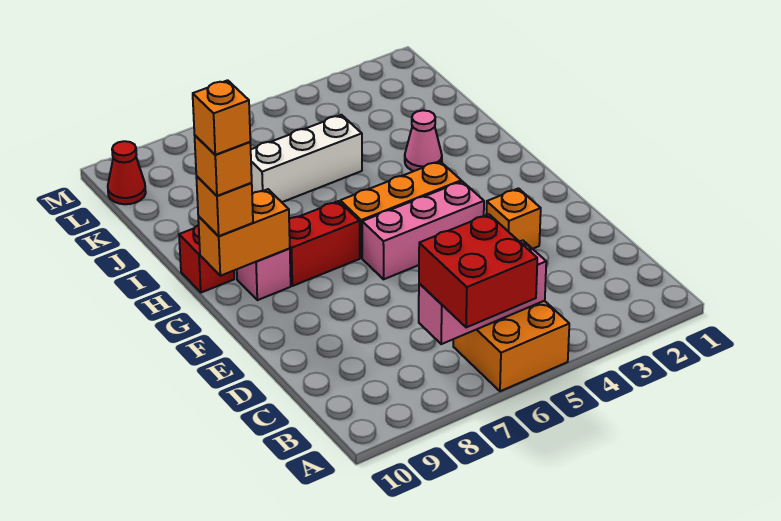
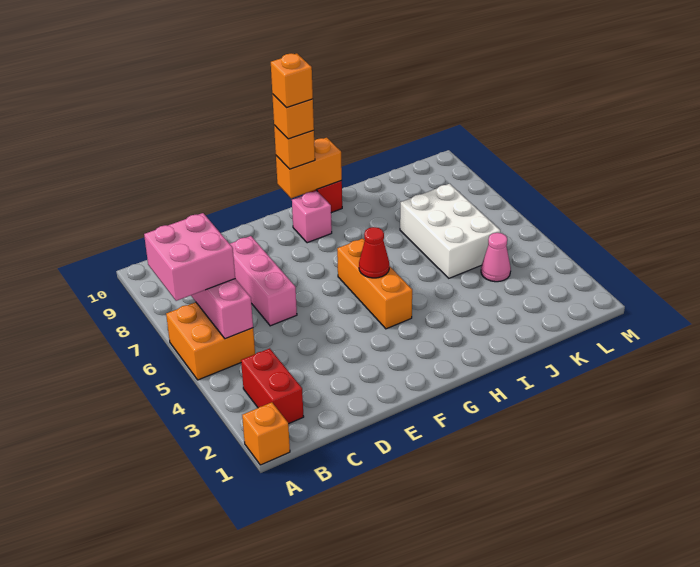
red 2x2 brick [419,214,537,328] -> pink 2x2 brick [144,213,235,301]
orange 1x1 brick [486,188,541,249] -> orange 1x1 brick moved to [242,402,290,465]
pink 1x3 brick [362,181,484,279] -> pink 1x3 brick moved to [230,236,297,326]
red 1x2 brick [289,201,360,286] -> red 1x2 brick moved to [241,348,304,424]
orange 1x2 brick [198,189,290,276] -> orange 1x2 brick turned to [276,138,342,198]
pink 1x1 cone [405,110,442,171] -> pink 1x1 cone moved to [481,233,511,282]
white 1x3 brick [251,115,362,202] -> white 2x3 brick [400,184,500,278]
red 1x1 cone [108,141,146,204] -> red 1x1 cone moved to [359,227,389,278]

